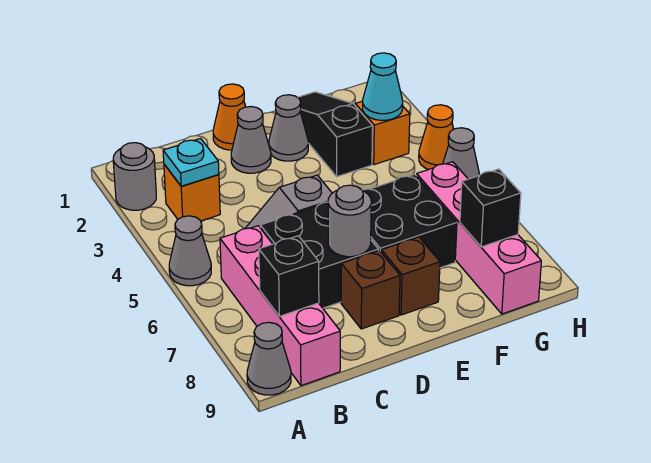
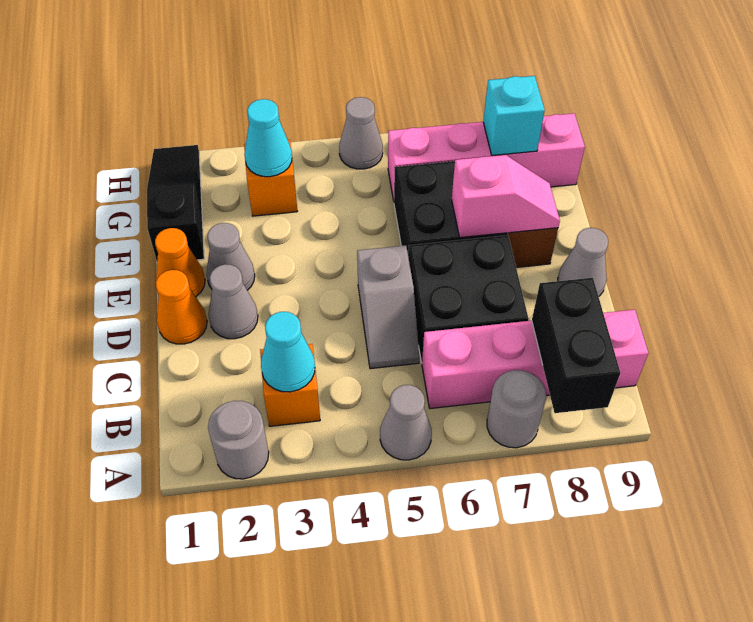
grey 1x1 cone [247,322,291,395] -> grey 1x1 cone moved to [558,228,608,297]
cyan 1x1 plate [163,139,219,186] -> cyan 1x1 cone [261,312,315,392]
black 1x1 brick [259,236,319,316] -> black 1x2 brick [532,278,620,413]
grey 1x1 round brick [328,185,371,257] -> grey 1x1 round brick moved to [487,370,546,448]
brown 1x1 brick [341,250,400,329] -> none
none -> pink 1x2 slope [452,155,560,238]
black 1x3 slope [298,92,373,177] -> black 1x3 slope turned to [147,145,204,261]
black 1x1 brick [460,169,521,247] -> cyan 1x1 brick [483,76,545,155]
orange 1x1 cone [419,105,454,170] -> orange 1x1 cone moved to [155,228,205,296]

